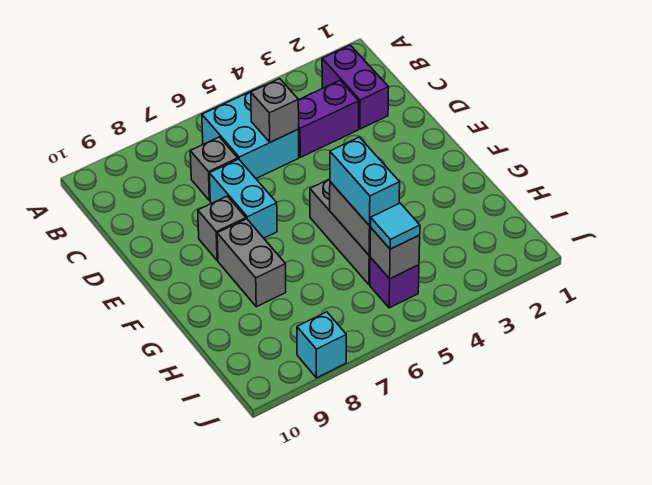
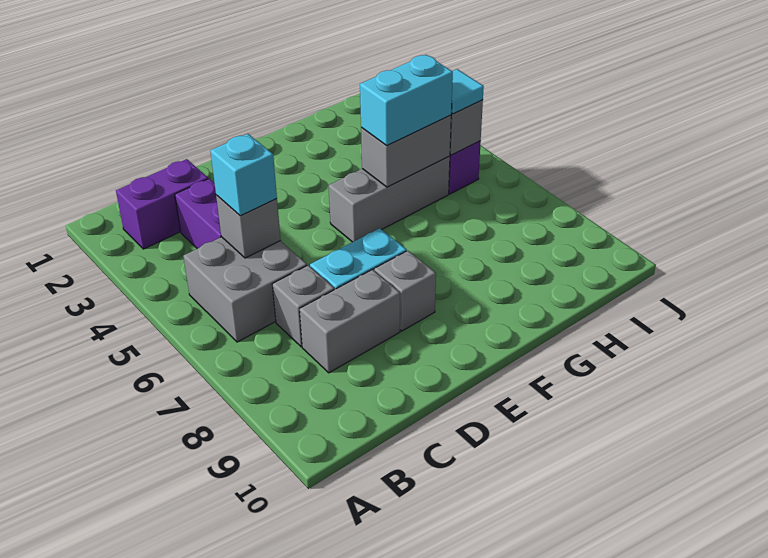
cyan 2x2 brick [202,87,299,178] -> grey 2x2 brick [183,237,307,342]
grey 1x2 brick [217,219,286,307] -> grey 1x2 brick moved to [300,270,400,373]
cyan 1x1 brick [297,312,346,378] -> cyan 1x1 brick moved to [210,134,277,216]

